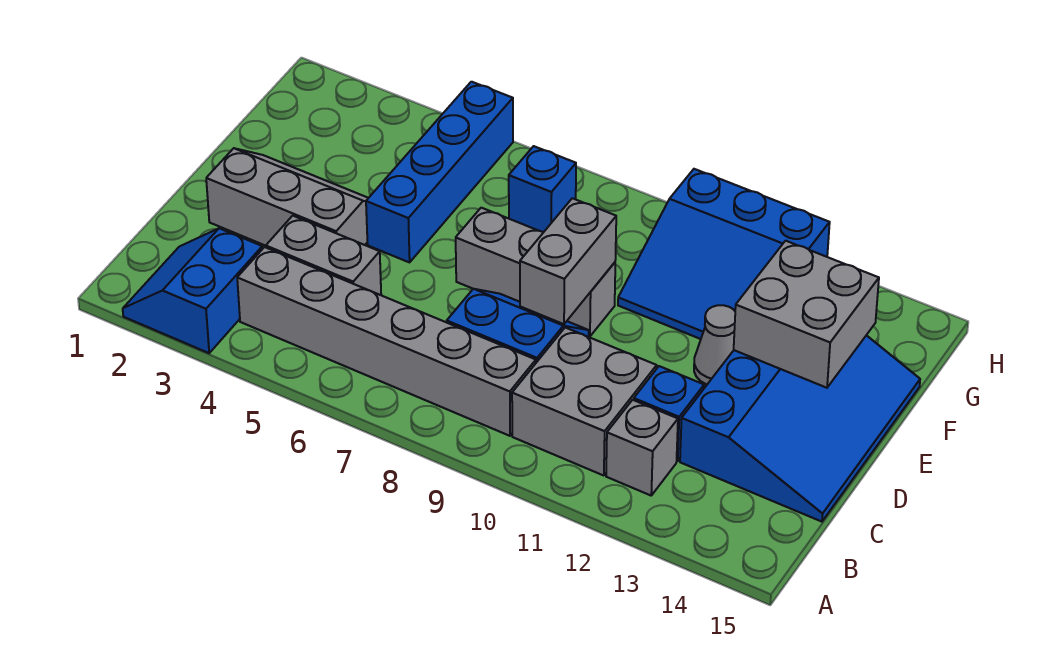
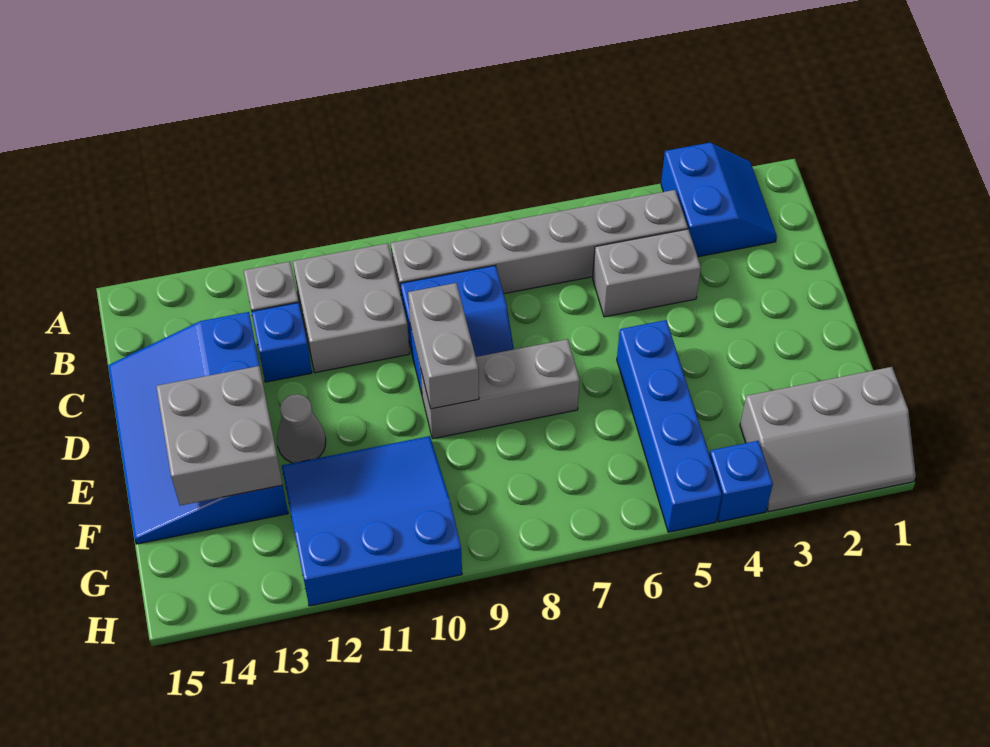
grey 2x3 slope [206,148,368,246] -> grey 2x3 slope moved to [740,367,916,512]
blue 1x1 brick [509,146,576,232] -> blue 1x1 brick moved to [709,441,773,522]

